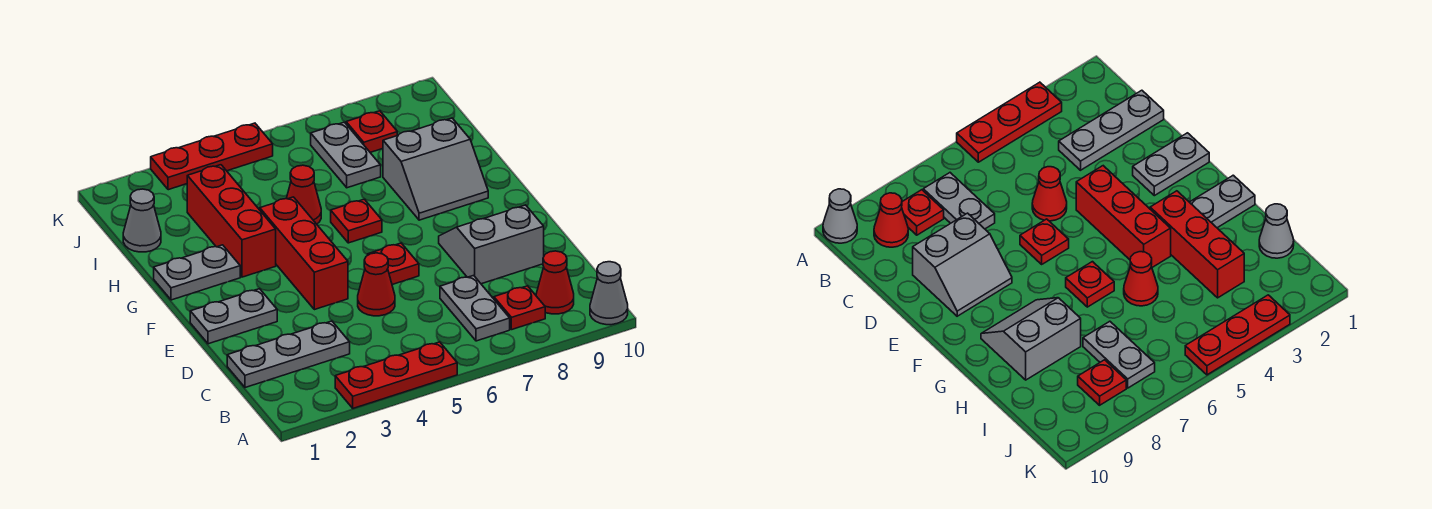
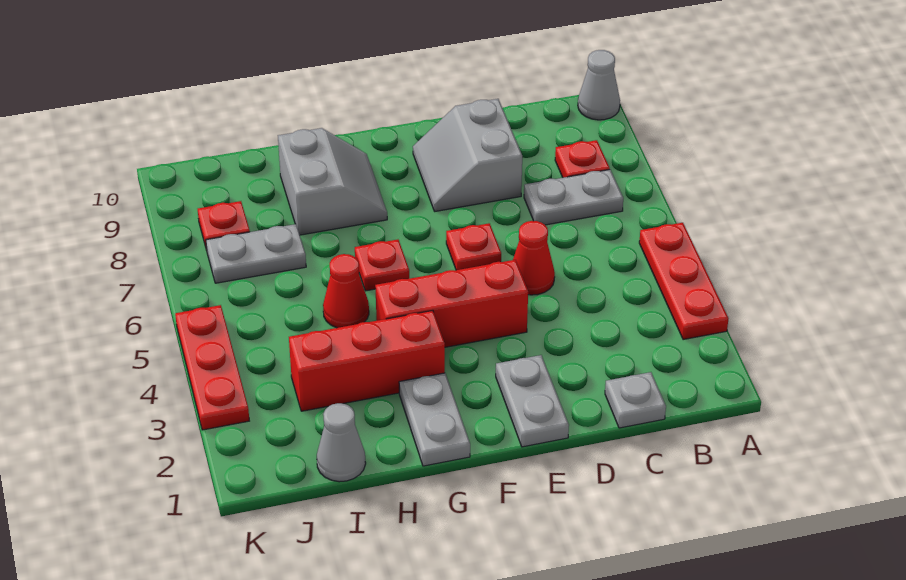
red 1x1 cone [536,251,574,314] -> none
grey 1x3 plate [227,321,350,388] -> grey 1x1 plate [605,372,666,428]

